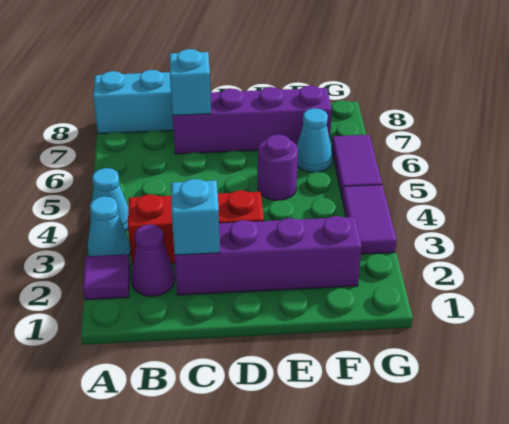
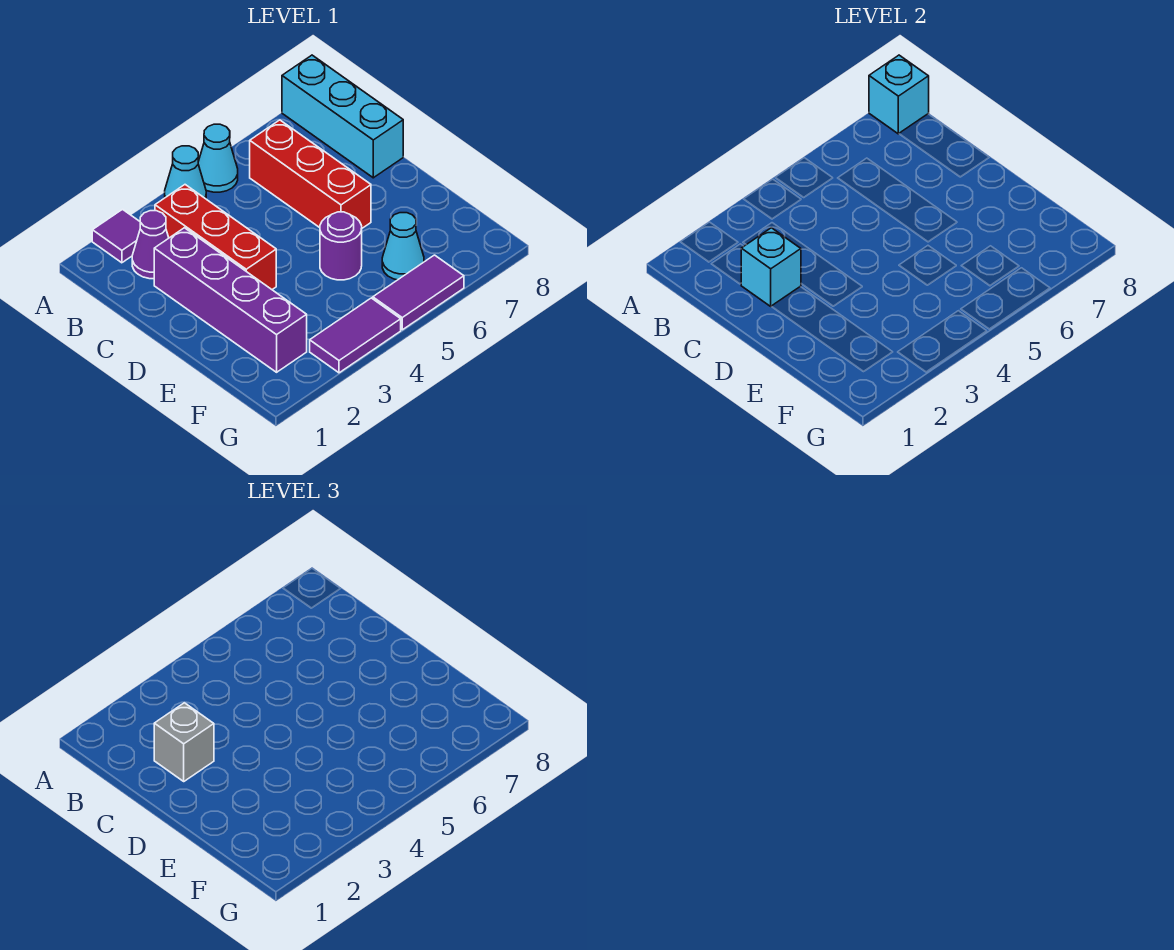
cyan 1x1 cone [88,196,131,256] -> cyan 1x1 cone moved to [198,124,238,192]
none -> red 1x3 brick [250,120,371,228]
none -> grey 1x1 brick [154,703,214,781]
purple 1x4 brick [173,85,332,154] -> none
cyan 1x1 brick [170,49,211,115] -> cyan 1x1 brick moved to [869,55,929,134]

